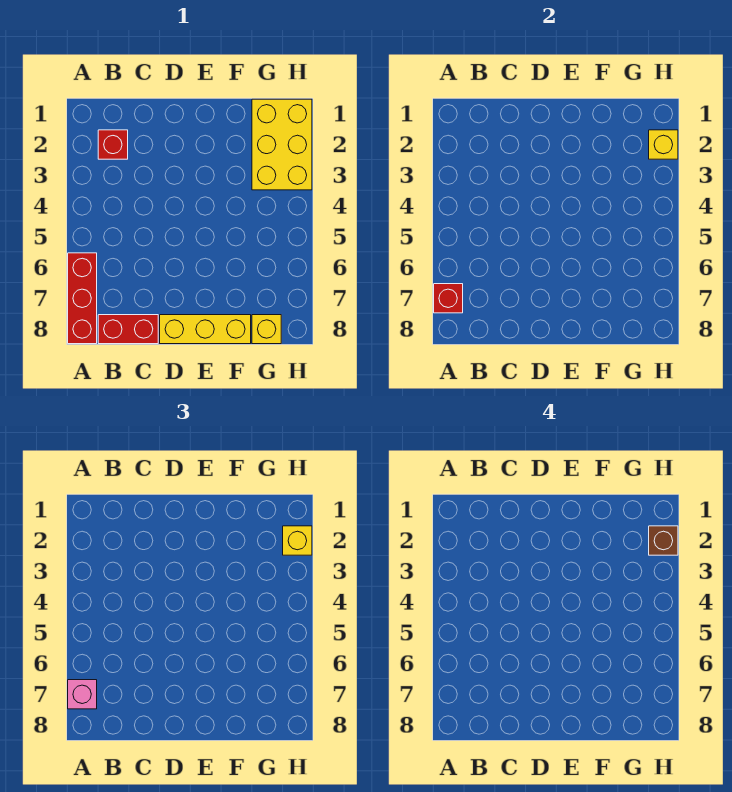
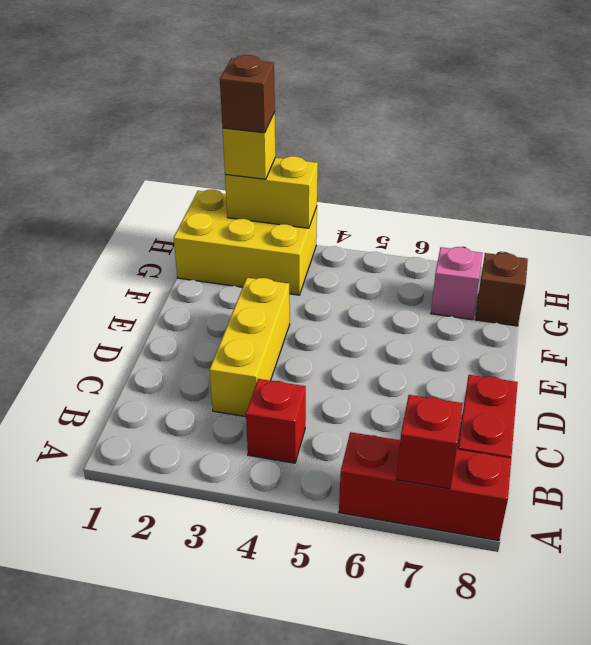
pink 1x1 brick [68,680,97,709] -> pink 1x1 brick moved to [431,247,483,320]
red 1x1 brick [98,130,128,159] -> red 1x1 brick moved to [246,379,306,463]
yellow 1x3 brick [160,315,251,344] -> yellow 1x3 brick moved to [209,278,290,417]
yellow 1x1 brick [252,315,281,344] -> brown 1x1 brick [475,253,528,326]
yellow 1x1 brick [649,130,678,159] -> yellow 1x2 brick [225,156,318,228]

